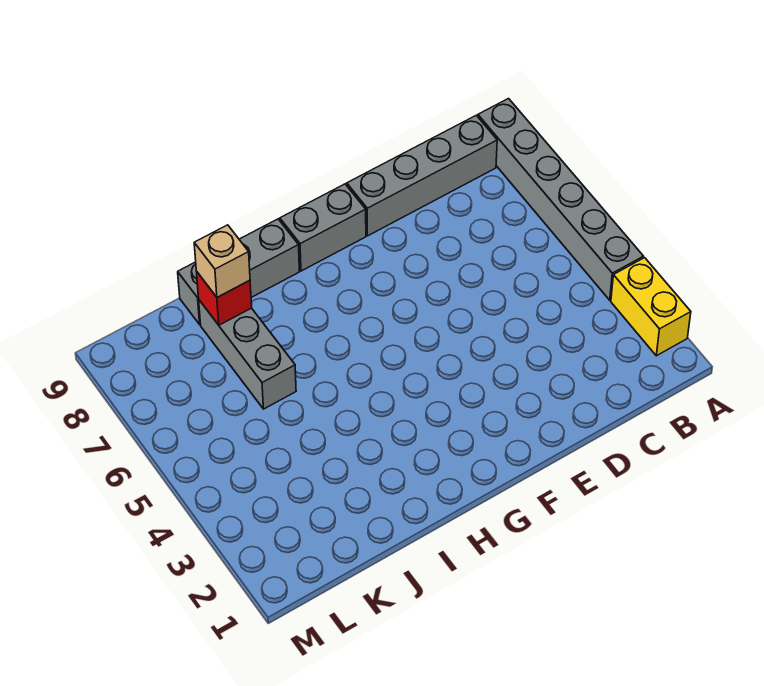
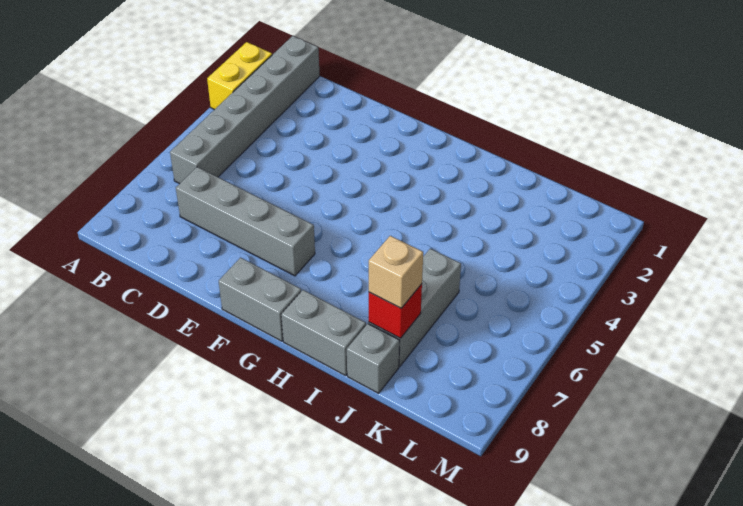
grey 1x6 brick [478,99,644,300] -> grey 1x6 brick moved to [170,36,320,184]
grey 1x4 brick [347,115,497,236] -> grey 1x4 brick moved to [176,167,315,276]

